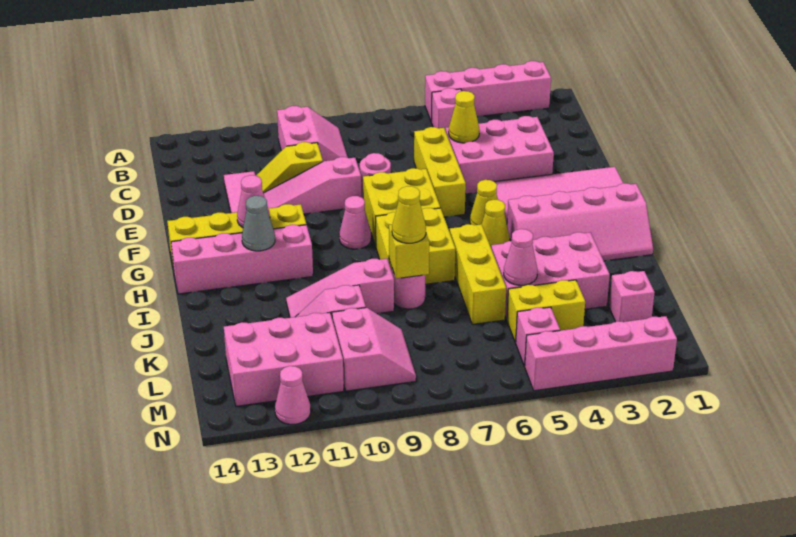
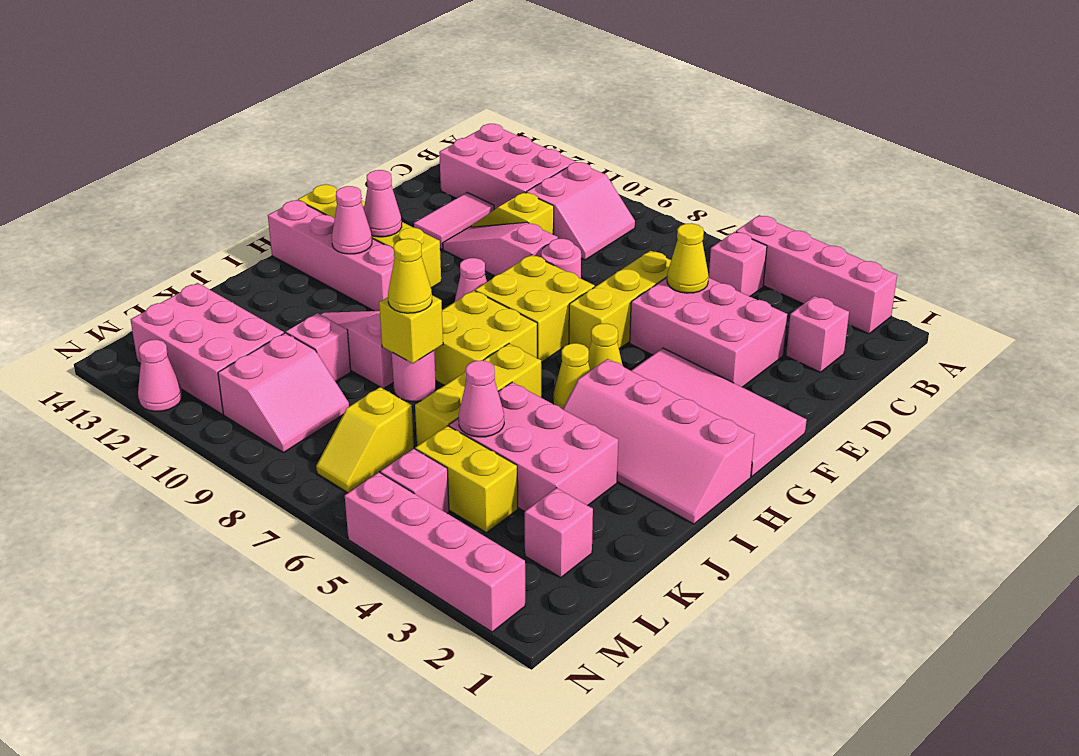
none -> pink 2x3 brick [439,124,576,210]
none -> pink 1x1 brick [786,296,849,372]
grey 1x1 cone [242,196,275,251] -> pink 1x1 cone [332,186,372,254]
none -> yellow 1x2 slope [316,387,414,493]

